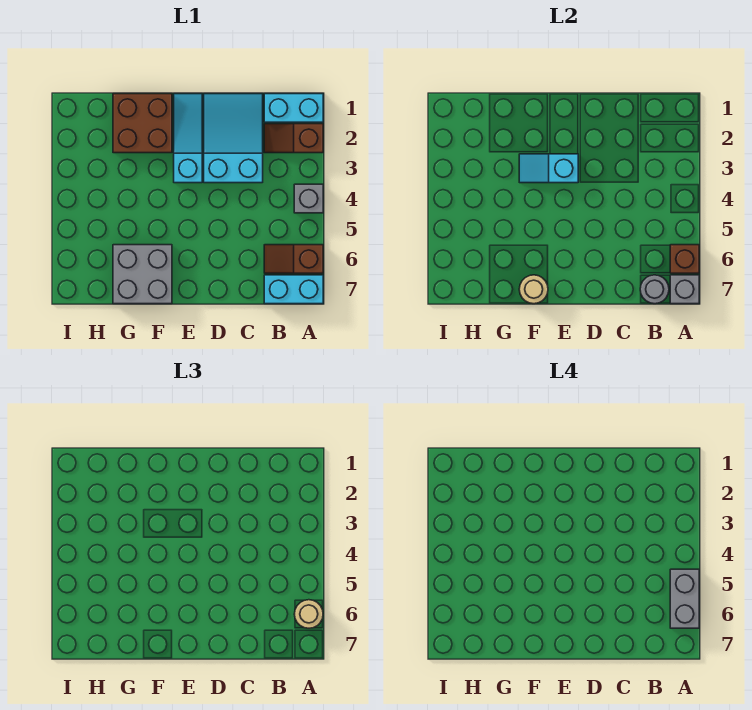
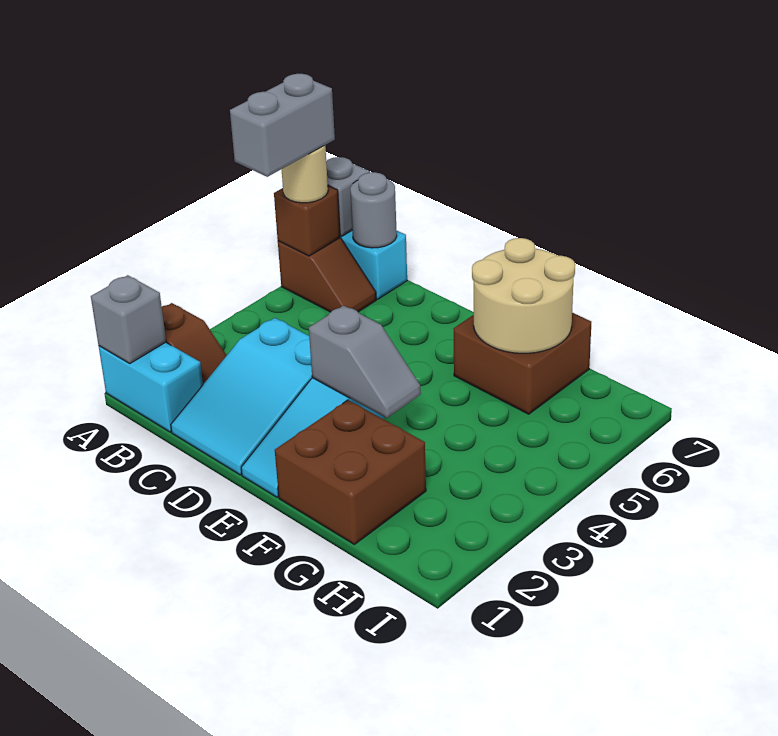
grey 1x1 brick [294,184,323,213] -> grey 1x1 brick moved to [91,275,166,363]
cyan 1x2 slope [519,154,578,183] -> grey 1x2 slope [309,306,421,418]
grey 2x2 brick [113,245,172,304] -> brown 2x2 brick [453,313,591,414]
tan 1x1 round brick [519,275,548,304] -> tan 2x2 round brick [472,238,575,353]

